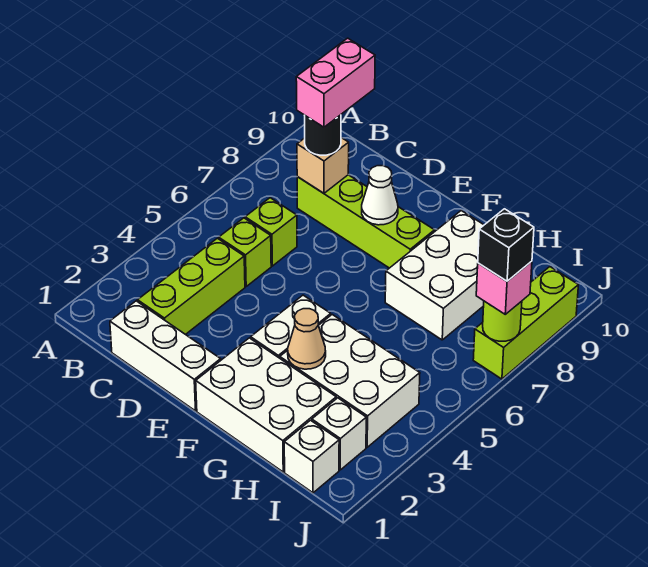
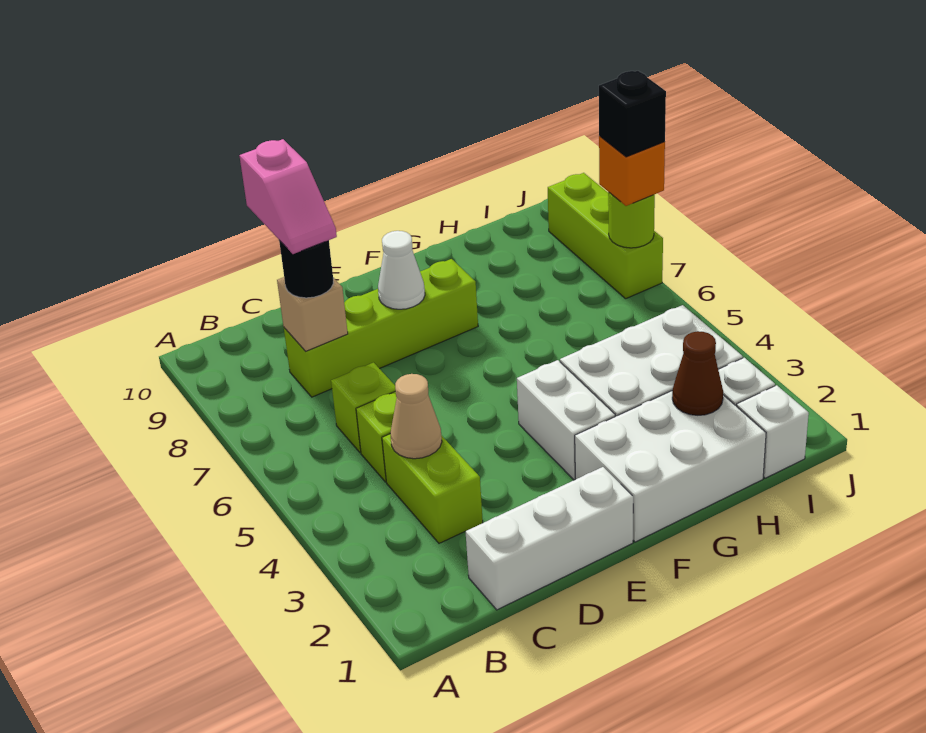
lime 1x3 brick [138,238,245,335] -> lime 1x2 brick [382,434,483,543]
pink 1x2 brick [296,38,375,127] -> pink 1x2 slope [239,139,337,254]
tan 1x1 cone [288,309,326,369] -> tan 1x1 cone moved to [390,374,442,459]
white 2x3 brick [385,211,484,340] -> none
none -> brown 1x1 cone [672,331,723,415]
pink 1x1 brick [476,261,532,314] -> orange 1x1 brick [599,136,665,206]

